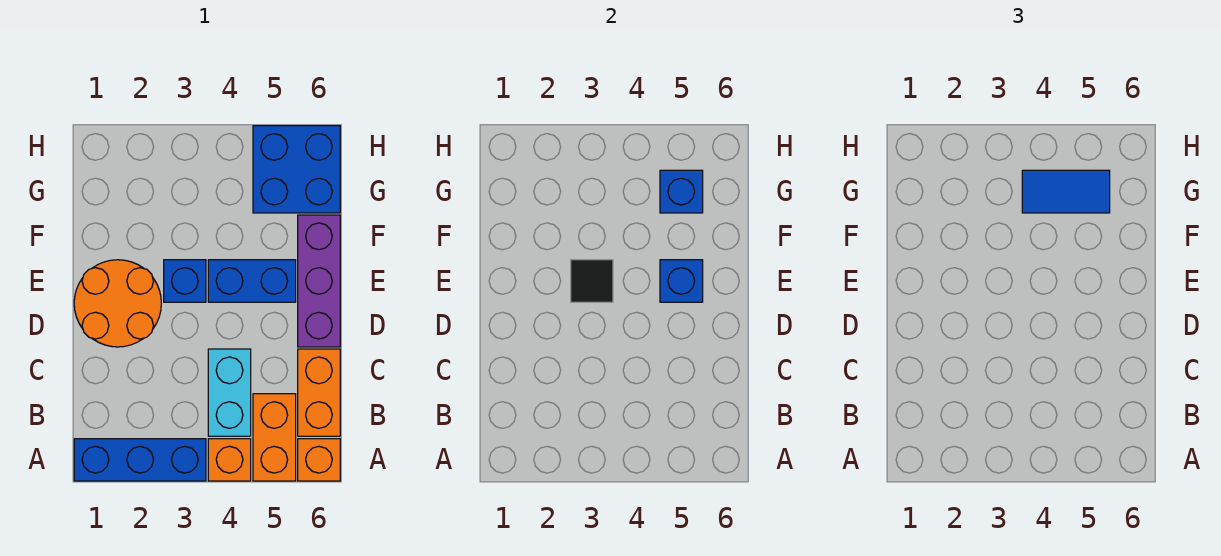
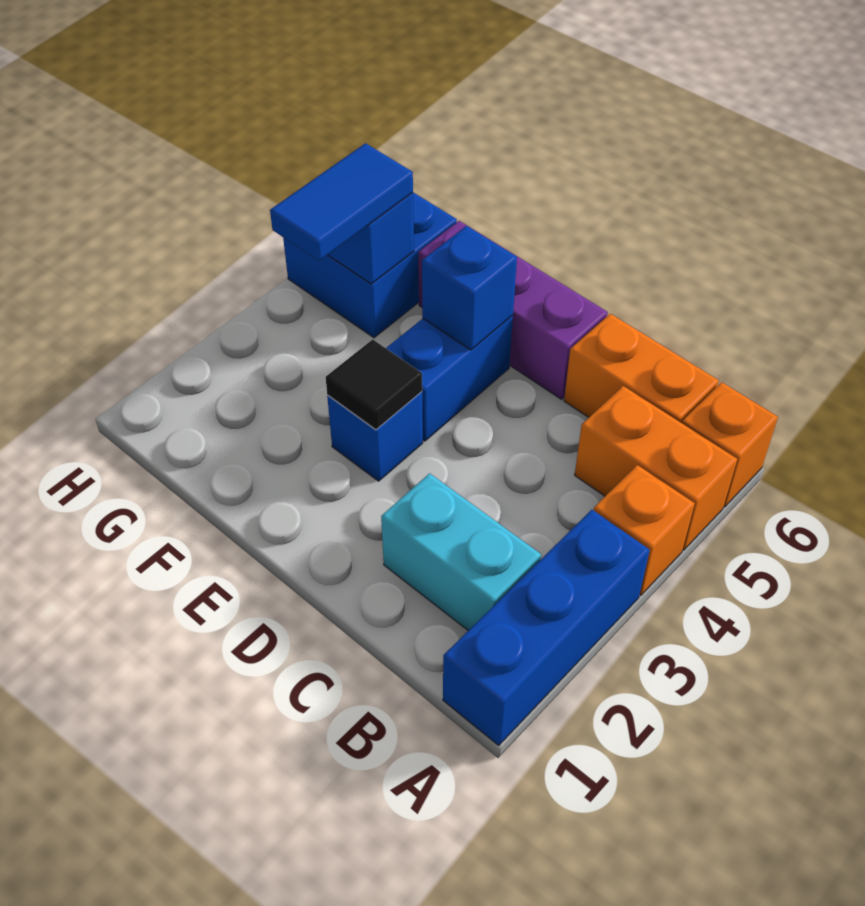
cyan 1x2 brick [208,349,251,436] -> cyan 1x2 brick moved to [381,473,541,631]
orange 2x2 round brick [74,260,161,347] -> none

